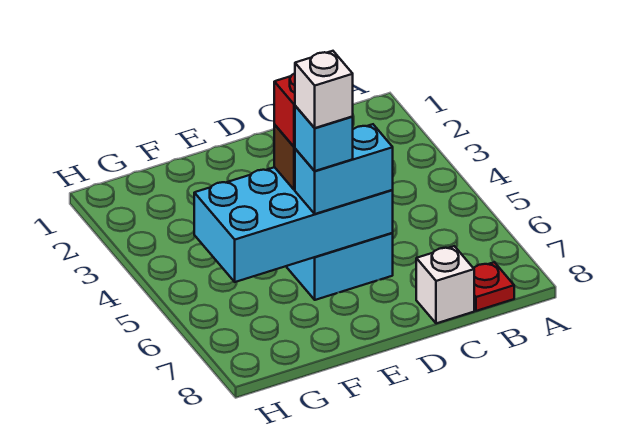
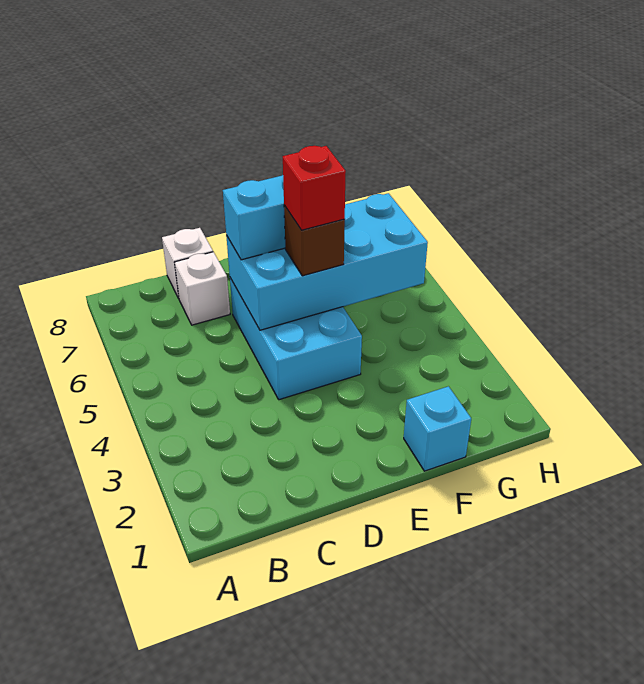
red 1x1 plate [474,262,514,311] -> none
cyan 1x1 brick [295,106,353,171] -> cyan 1x1 brick moved to [404,386,471,471]
white 1x1 brick [295,51,353,128] -> white 1x1 brick moved to [175,252,230,325]

